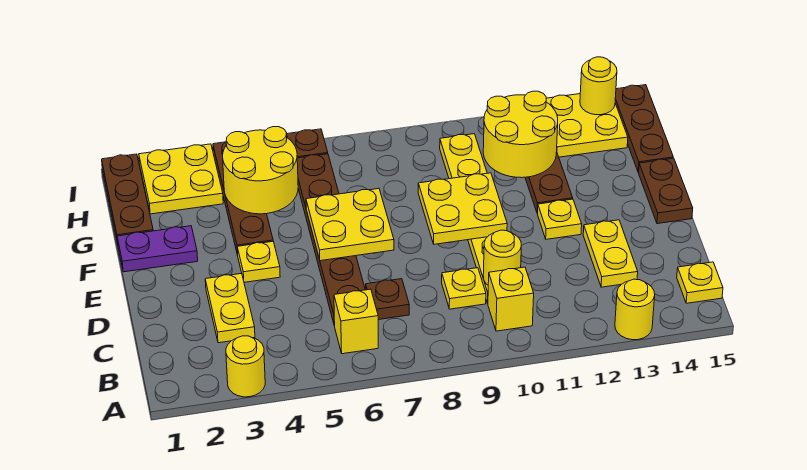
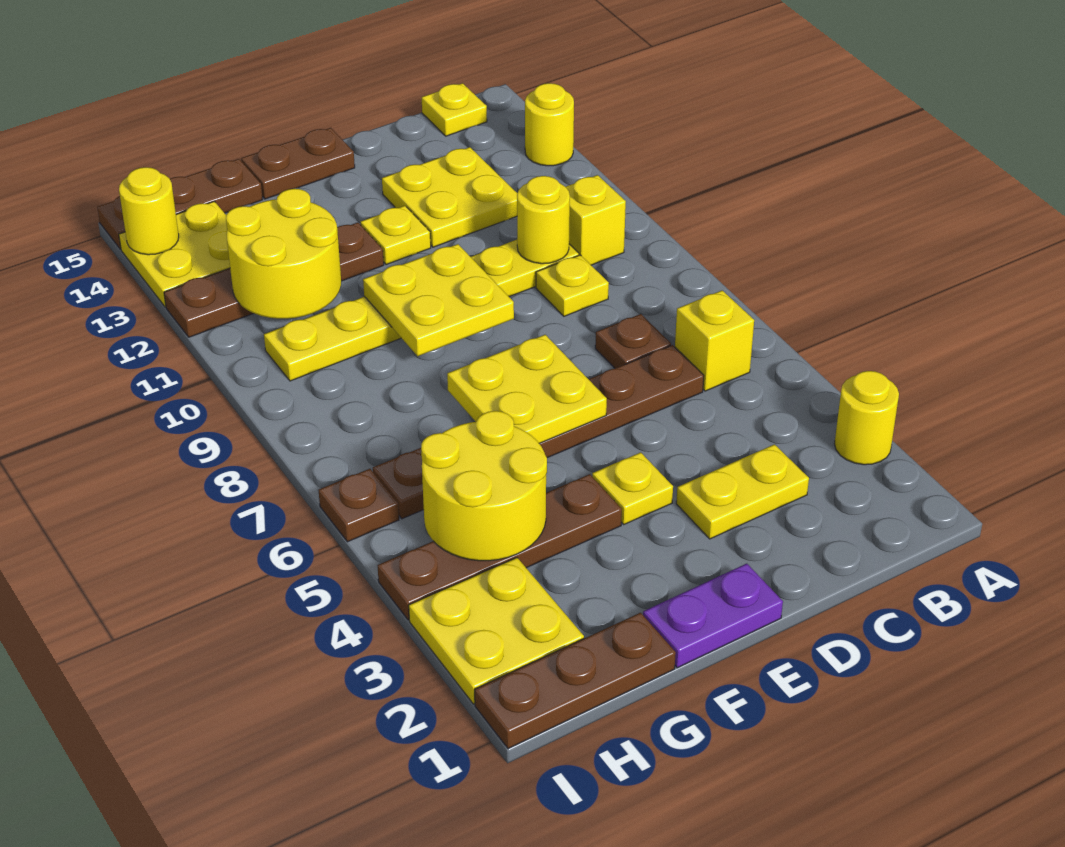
yellow 1x2 plate [583,220,638,287] -> yellow 2x2 plate [382,147,517,247]
purple 1x2 plate [117,226,198,272] -> purple 1x2 plate turned to [643,564,783,668]

